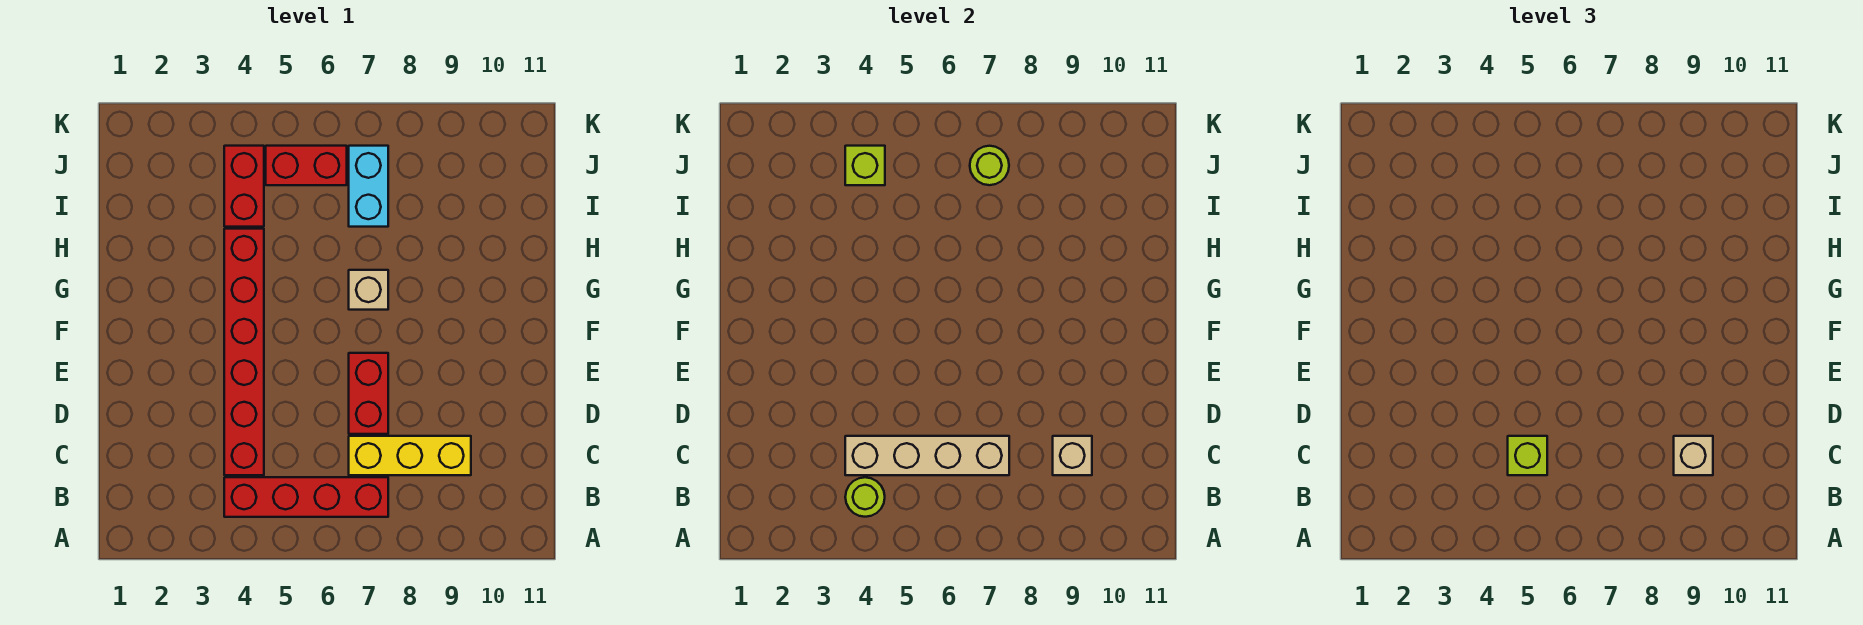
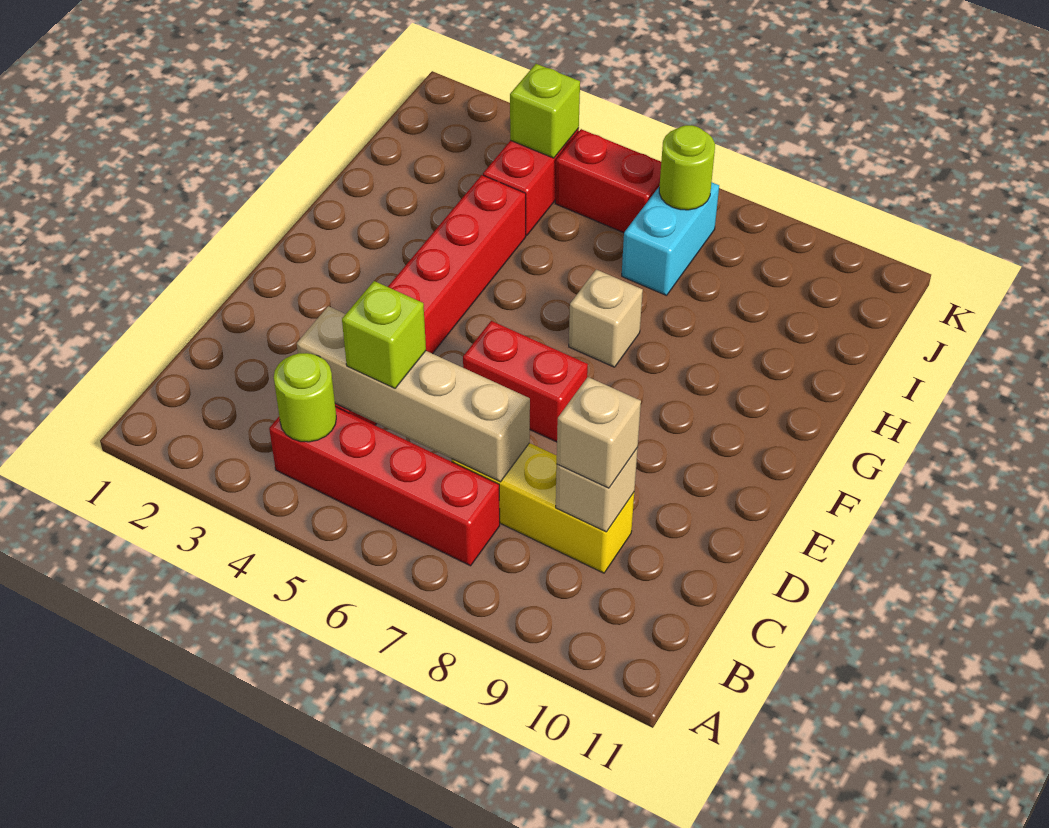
red 1x2 brick [349,353,388,434] -> red 1x2 brick turned to [463,321,588,442]

